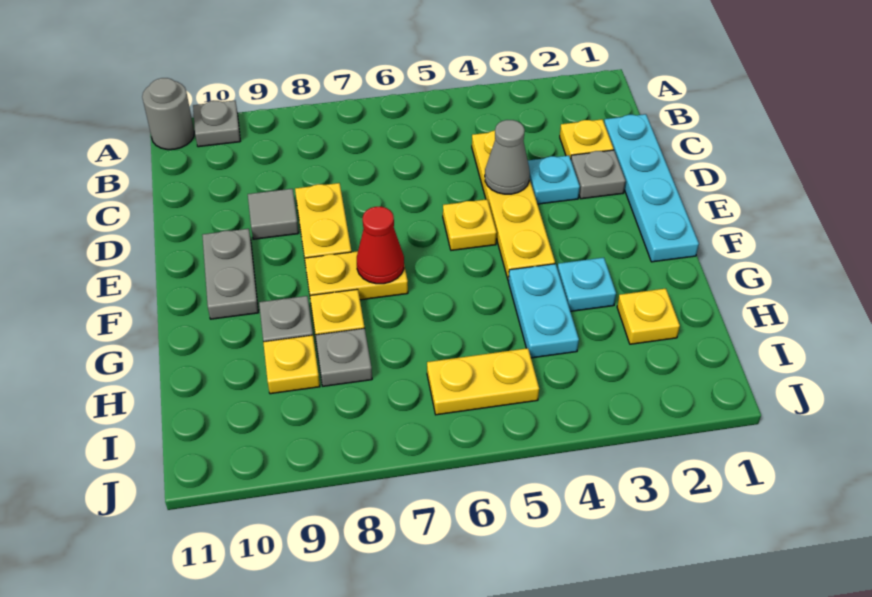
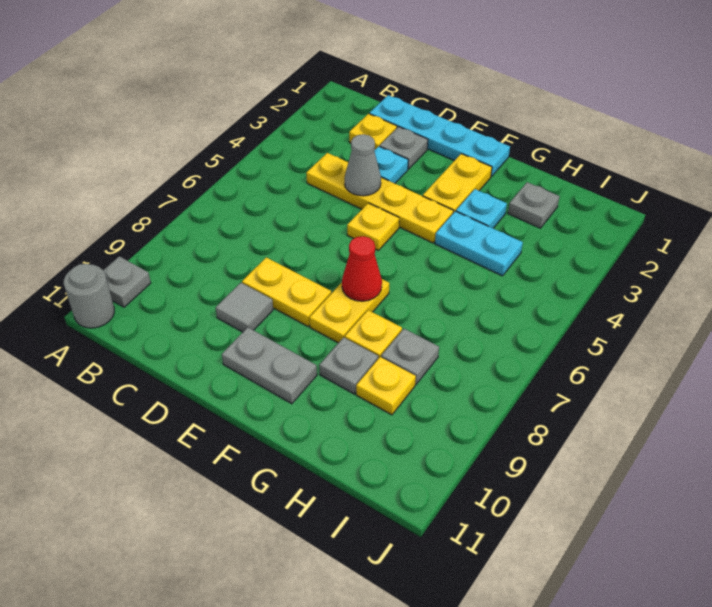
yellow 1x1 plate [617,289,680,344] -> grey 1x1 plate [508,182,560,228]
yellow 1x2 plate [427,348,539,415] -> yellow 1x2 plate moved to [423,154,492,213]

